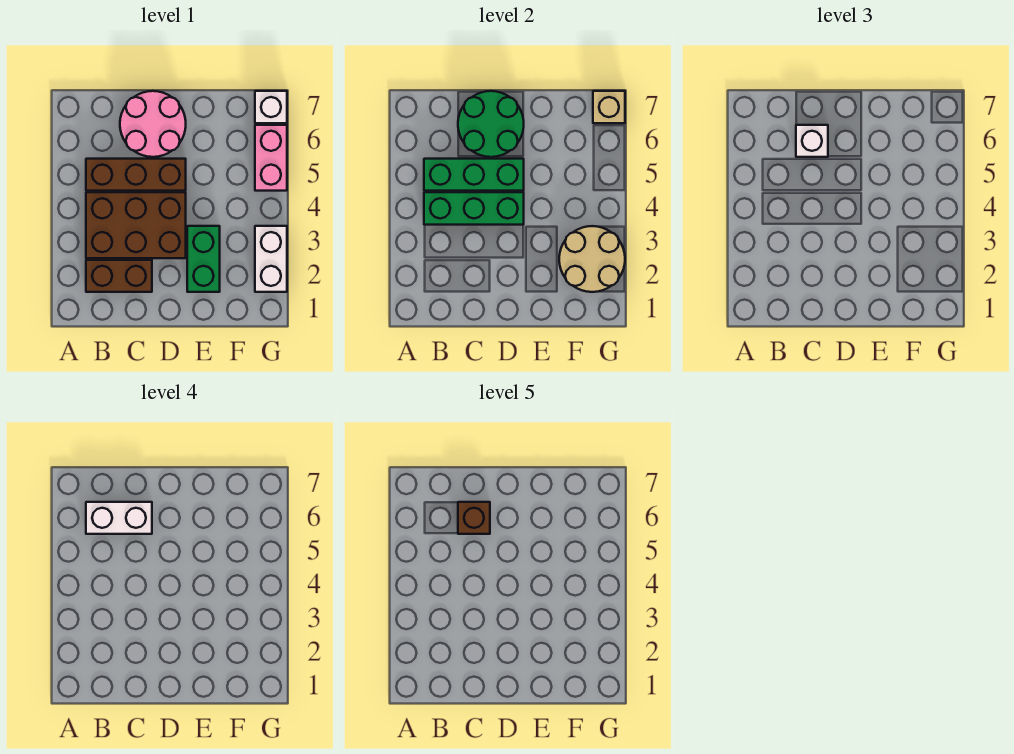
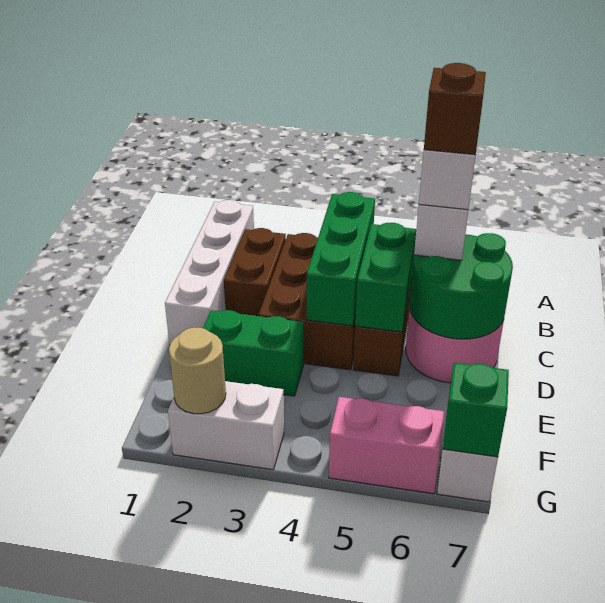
none -> white 1x4 brick [165,200,254,345]
green 1x3 brick [424,159,524,191] -> green 1x2 brick [355,223,416,332]
tan 2x2 round brick [559,226,625,292] -> tan 1x1 round brick [169,328,226,414]
tan 1x1 brick [593,91,625,123] -> green 1x1 brick [443,363,509,457]

